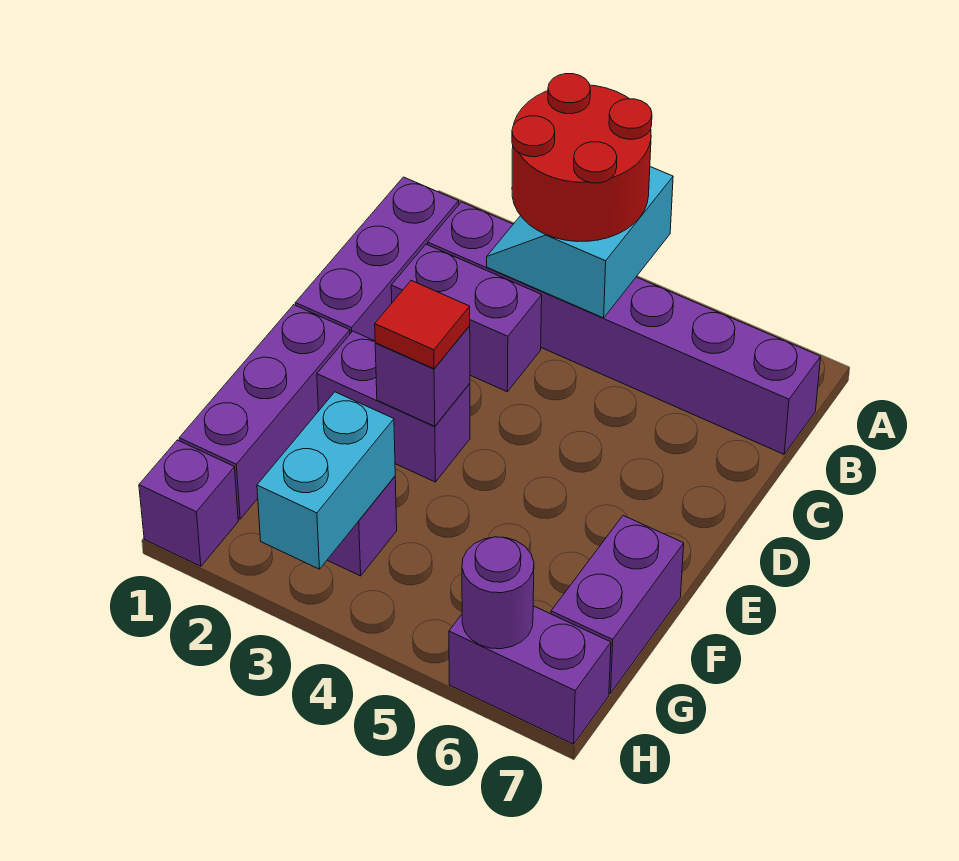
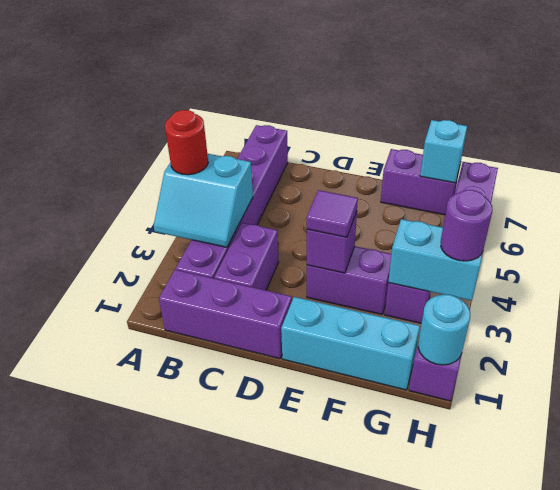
red 2x2 round brick [512,74,652,242] -> red 1x1 round brick [165,110,208,175]
purple 1x3 brick [179,305,350,519] -> cyan 1x3 brick [281,297,420,390]
purple 1x2 brick [317,331,470,482] -> purple 1x2 brick turned to [307,246,392,314]
red 1x1 tile [375,281,470,369] -> purple 1x1 tile [307,190,358,237]
none -> cyan 1x1 brick [420,120,467,183]
none -> cyan 1x1 round brick [418,295,470,365]
purple 1x1 round brick [462,537,534,649] -> purple 1x1 round brick moved to [441,190,493,261]

